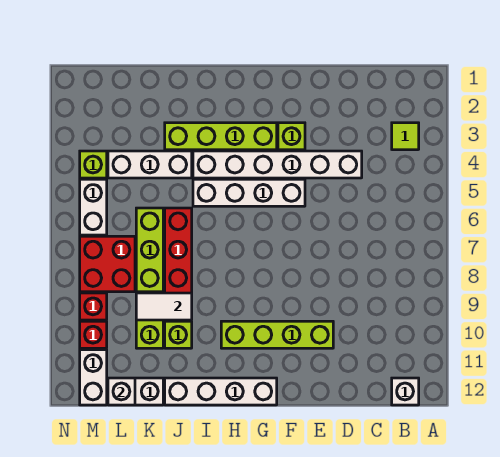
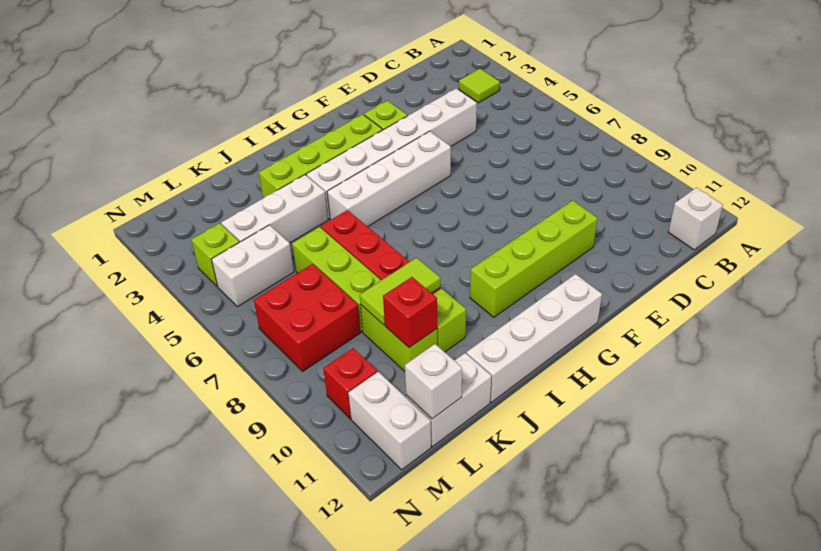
white 1x2 tile [136,293,192,320] -> lime 1x2 tile [360,258,440,325]
white 1x2 brick [80,179,107,235] -> white 1x2 brick turned to [211,225,294,307]
red 1x1 brick [80,293,107,320] -> red 1x1 brick moved to [383,277,437,348]

